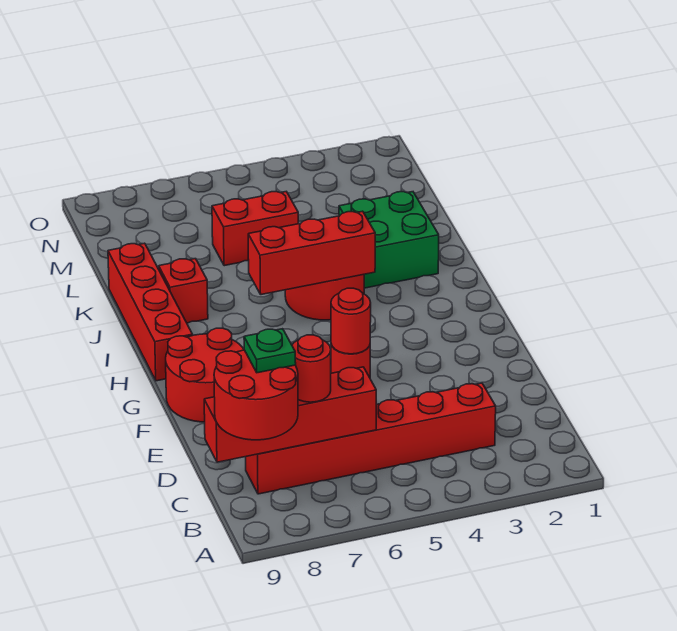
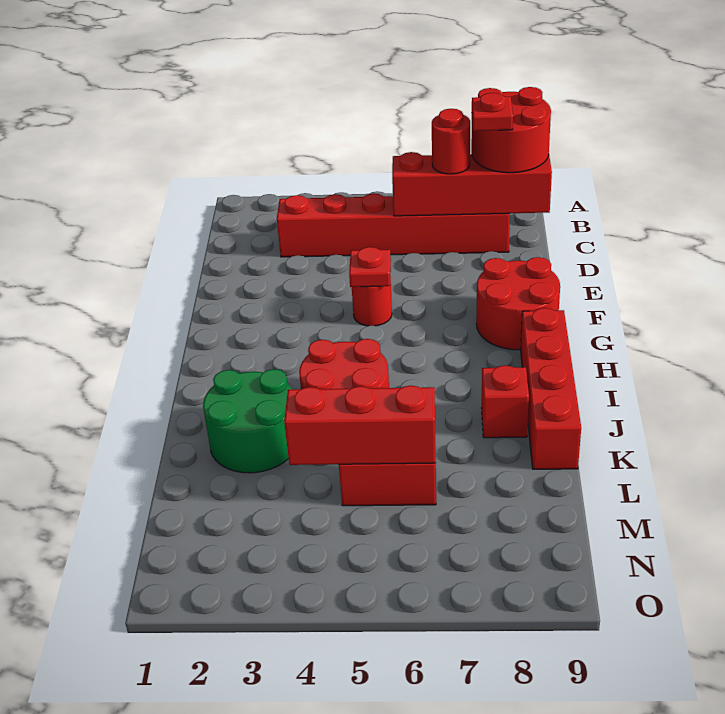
green 1x1 plate [244,329,296,373] -> red 1x1 plate [472,93,513,131]
red 1x1 round brick [331,288,371,354] -> red 1x1 plate [349,247,391,287]
red 1x3 brick [248,211,375,295] -> red 1x3 brick moved to [284,385,436,465]
green 2x2 brick [339,192,439,288] -> green 2x2 round brick [203,369,292,473]

